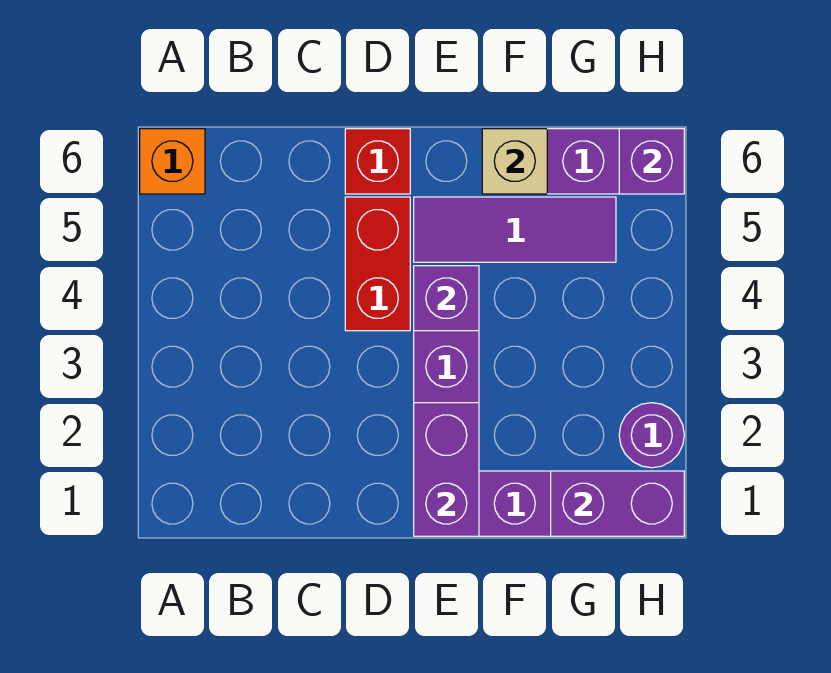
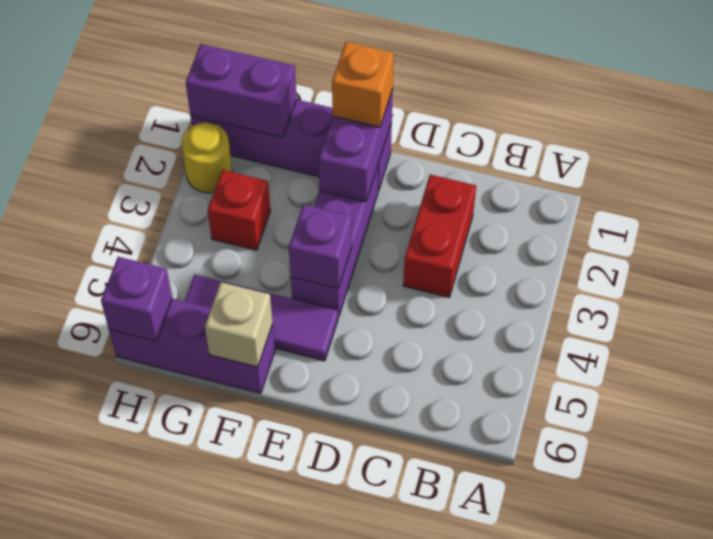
orange 1x1 brick [140,129,205,194] -> orange 1x1 brick moved to [332,42,394,127]
red 1x2 brick [345,197,410,331] -> red 1x2 brick moved to [403,175,476,297]
red 1x1 brick [345,129,410,194] -> red 1x1 brick moved to [208,170,270,250]
purple 1x1 round brick [619,403,684,468] -> yellow 1x1 round brick [181,122,232,193]

